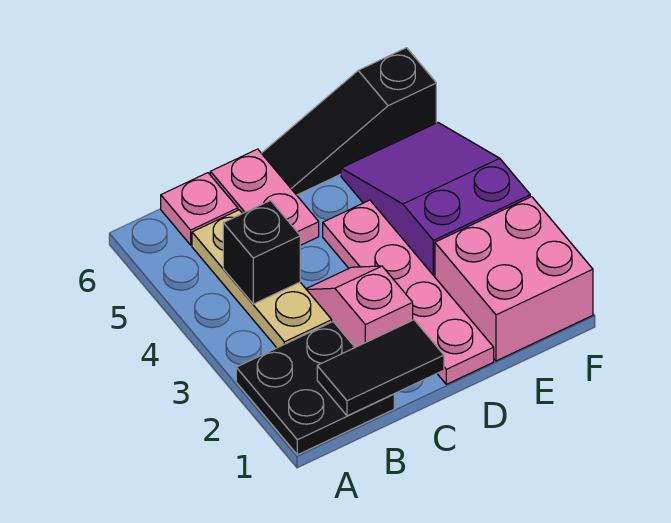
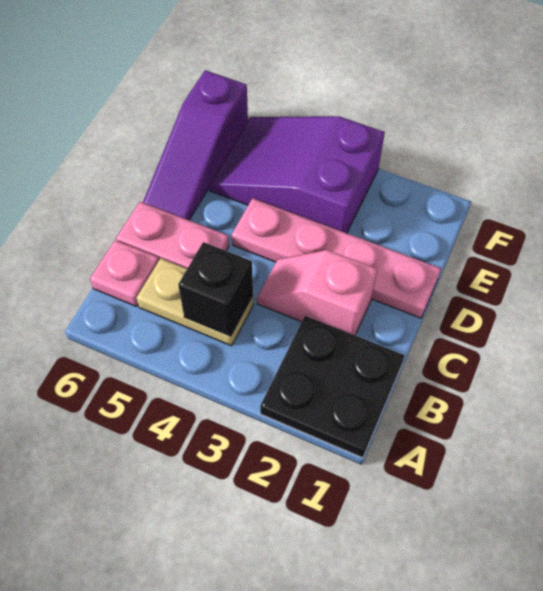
black 1x2 tile [317,320,444,416] -> none
tan 1x3 plate [192,210,332,348] -> tan 1x2 plate [136,258,254,346]
black 1x3 slope [262,48,436,195] -> purple 1x3 slope [143,70,248,220]
pink 2x2 brick [435,197,593,361] -> none

